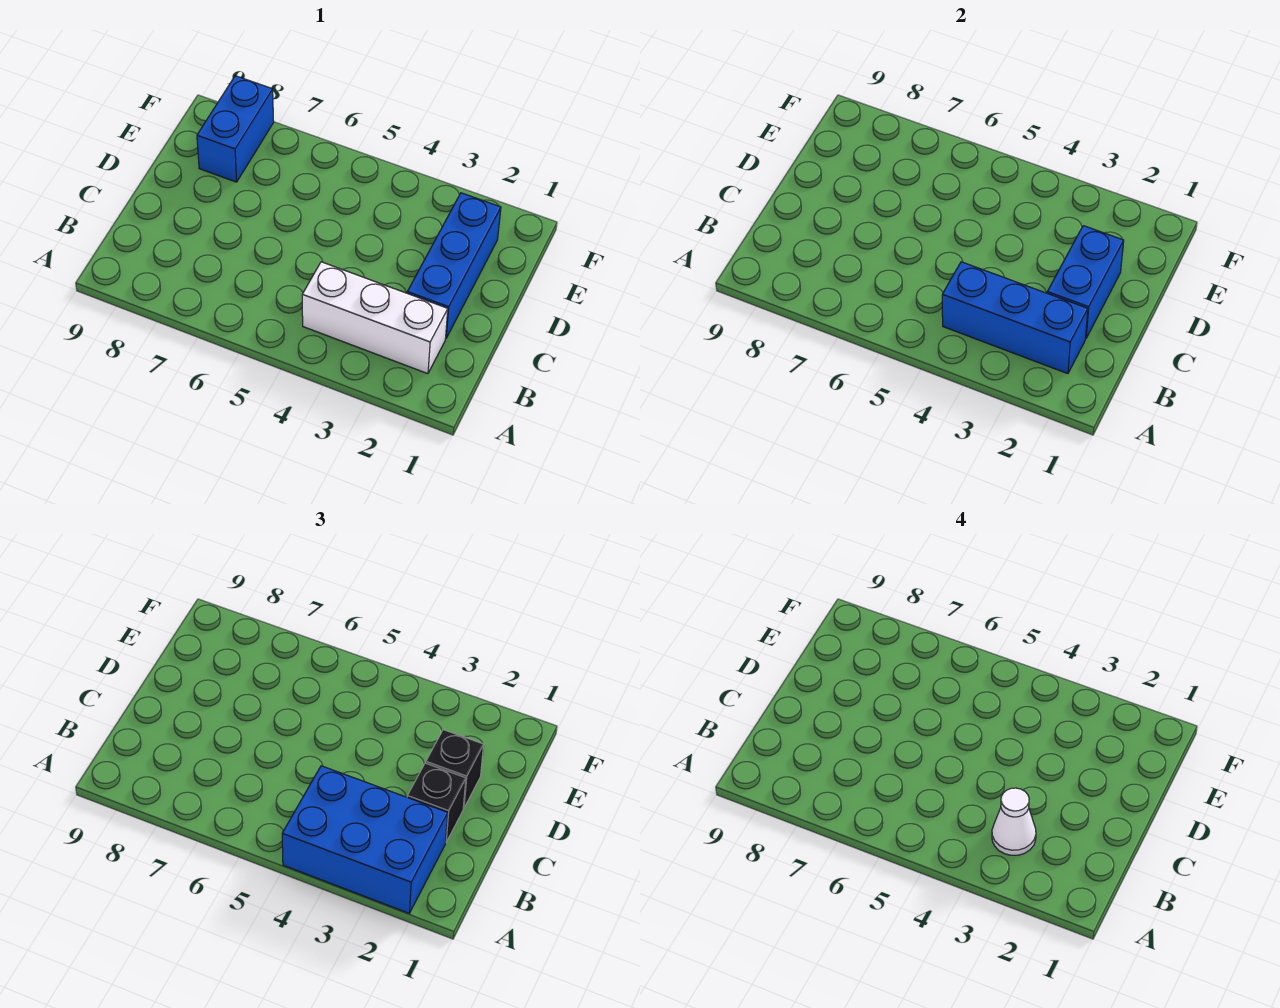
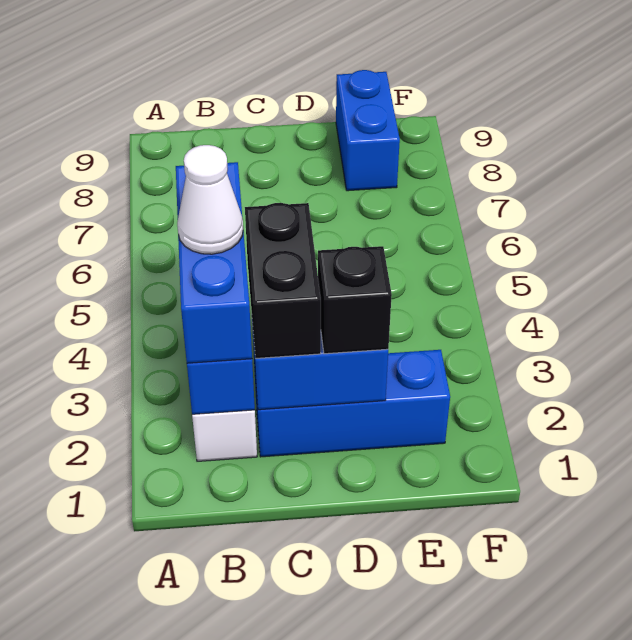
blue 2x3 brick [282,766,448,913] -> blue 1x3 brick [176,162,252,363]
black 1x1 brick [407,763,466,842] -> black 1x2 brick [245,203,321,359]
blue 1x2 brick [197,76,274,182] -> blue 1x2 brick turned to [336,70,400,191]

